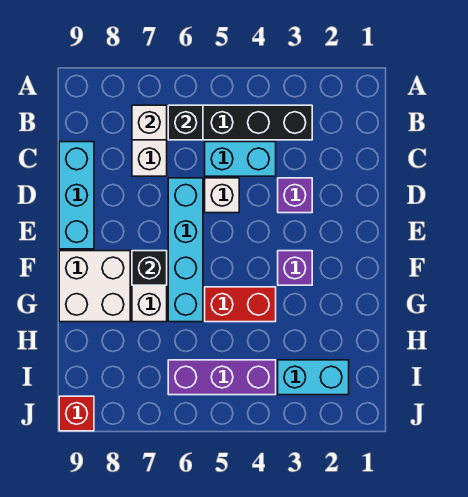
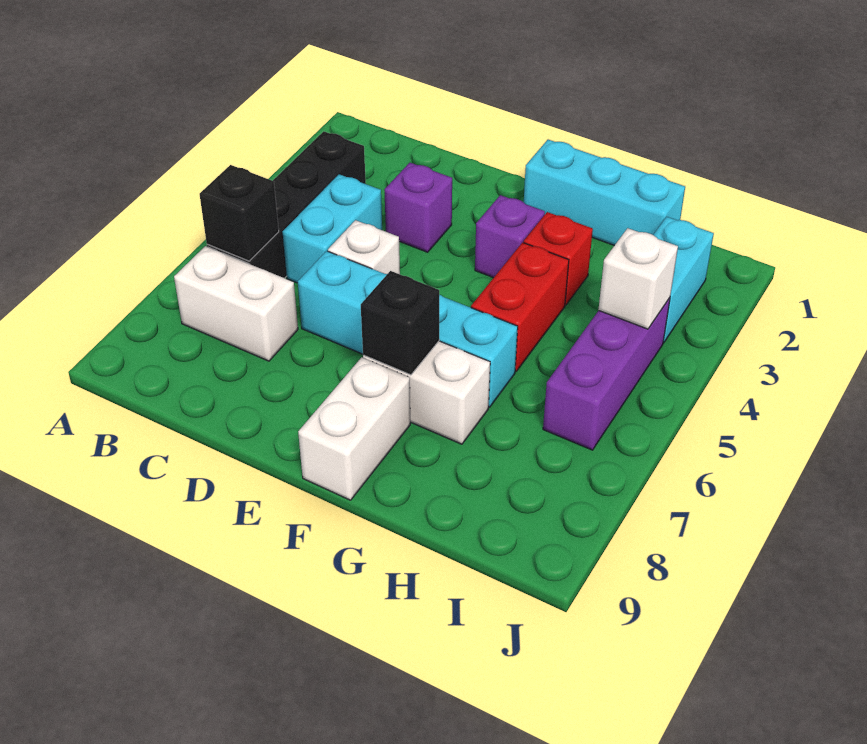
white 1x1 brick [132,105,167,140] -> white 1x1 brick moved to [598,228,678,329]
cyan 1x3 brick [59,142,94,249] -> cyan 1x3 brick moved to [524,140,685,245]
white 2x2 brick [59,251,130,322] -> white 1x2 brick [298,357,410,500]
red 1x1 brick [59,396,94,431] -> red 1x1 brick moved to [524,212,593,305]

